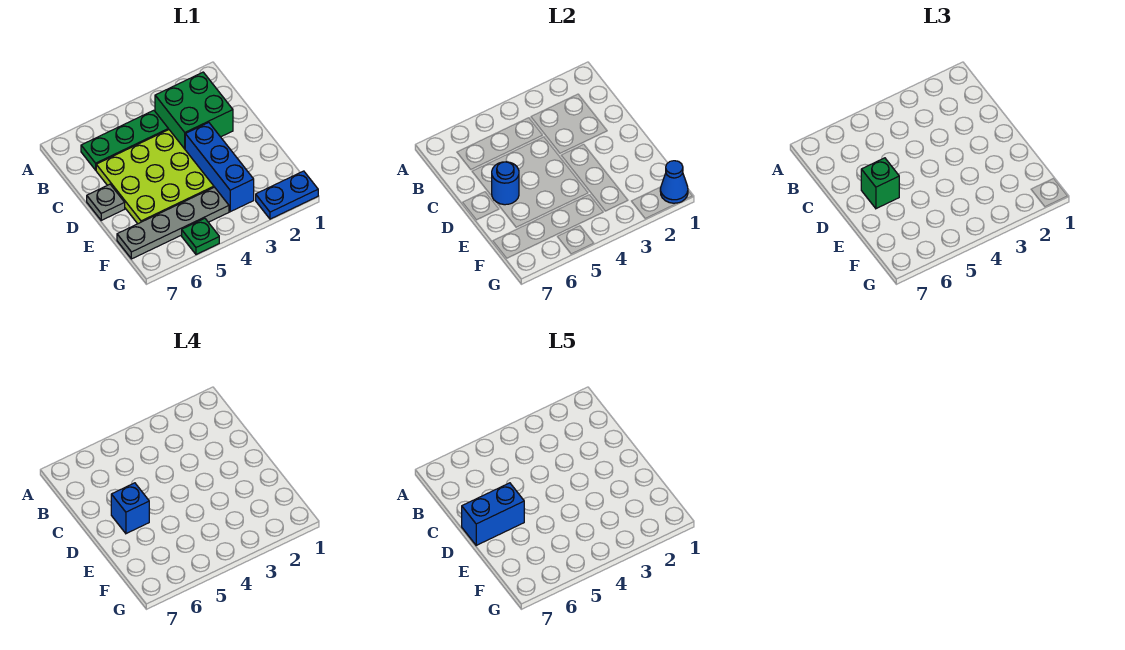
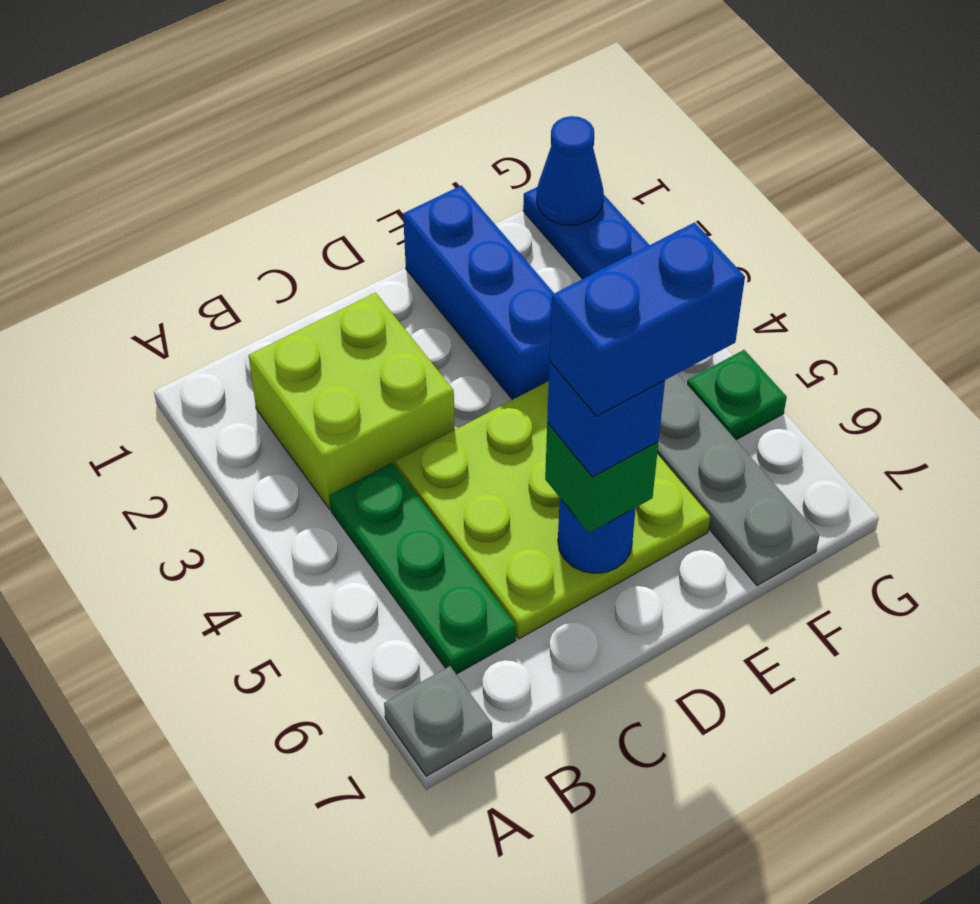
green 2x2 brick [155,72,233,149] -> lime 2x2 brick [248,293,455,509]
blue 1x3 brick [185,123,254,212] -> blue 1x3 brick turned to [403,185,554,400]
blue 1x2 brick [462,483,524,545] -> blue 1x2 brick turned to [549,222,745,416]
grey 1x1 plate [87,184,125,220] -> grey 1x1 plate moved to [384,666,492,776]

